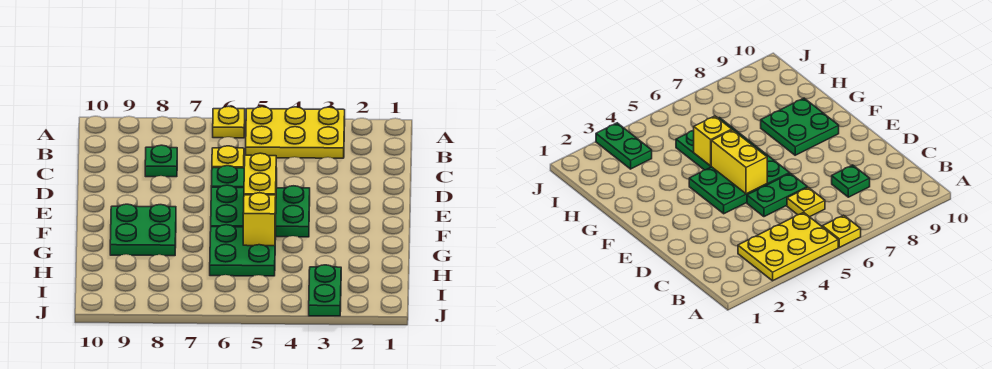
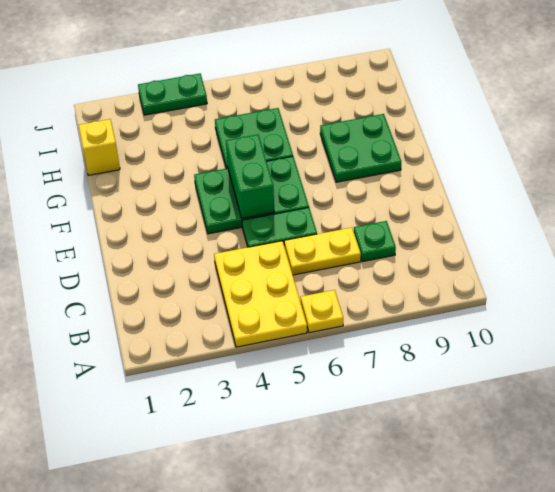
yellow 2x3 plate [246,107,345,158] -> yellow 2x3 plate turned to [214,241,307,347]
yellow 1x1 plate [212,146,244,168] -> yellow 1x2 plate [284,228,361,275]
yellow 1x2 brick [244,153,276,195] -> green 1x2 brick [226,135,274,218]
yellow 1x1 brick [243,193,276,246] -> yellow 1x1 brick moved to [79,119,120,175]
green 1x2 plate [309,265,341,316] -> green 1x2 plate turned to [138,74,207,115]

